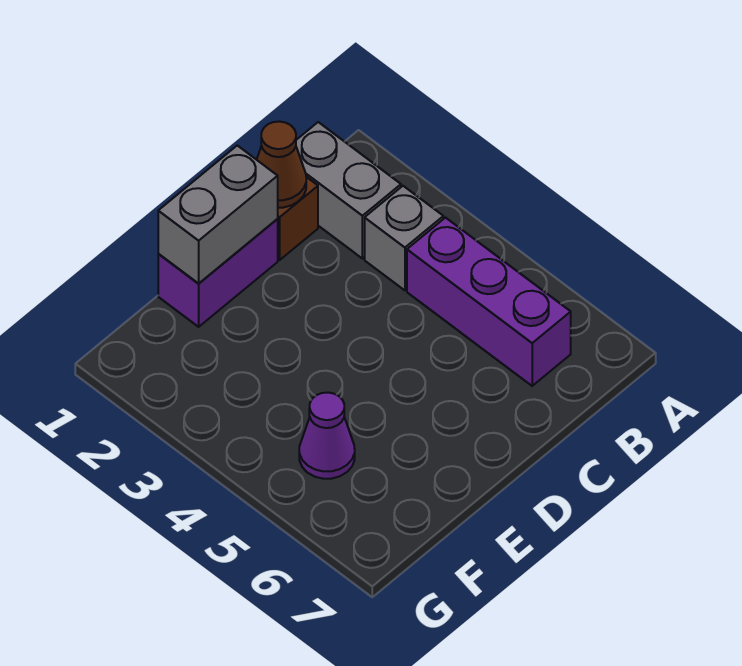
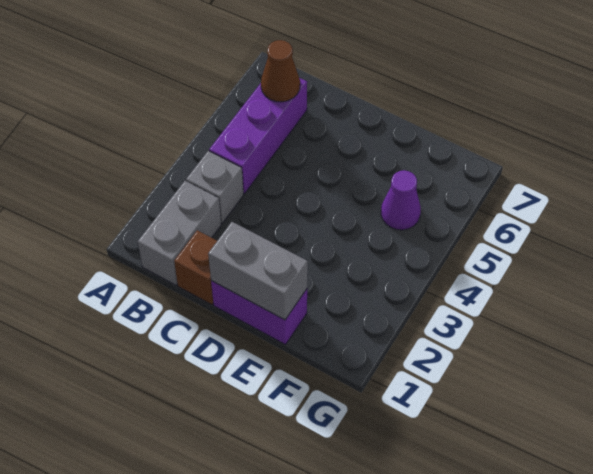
brown 1x1 cone [257,121,306,208] -> brown 1x1 cone moved to [261,40,300,102]

